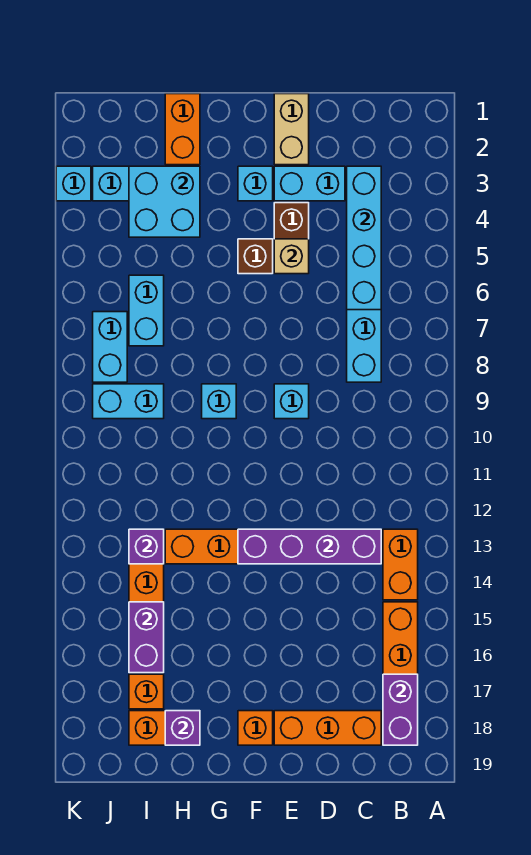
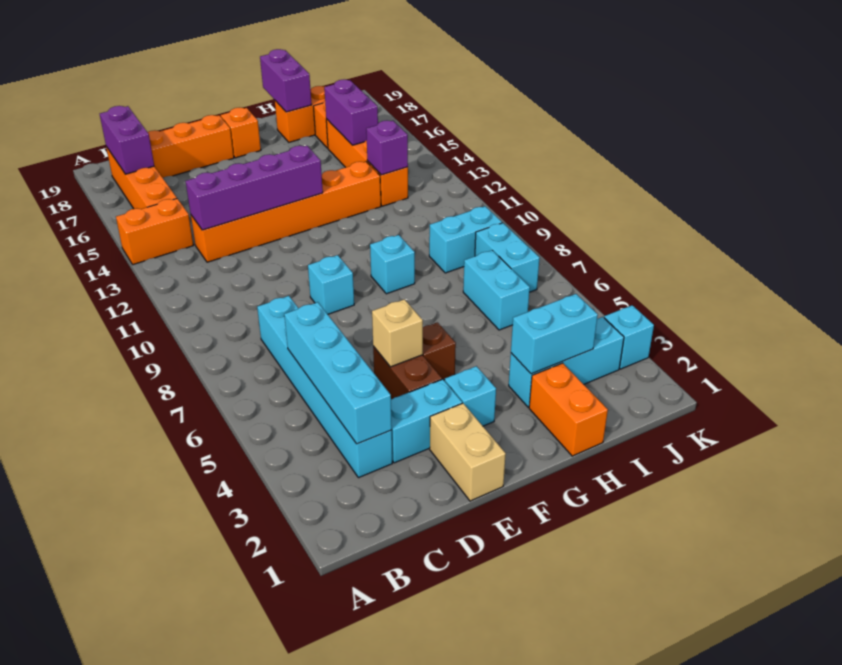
orange 1x2 brick [383,529,418,600] -> orange 1x2 brick turned to [116,199,194,265]
cyan 2x2 brick [129,166,200,237] -> cyan 1x2 brick [511,294,598,374]
purple 1x1 brick [165,711,200,745] -> purple 1x2 brick [260,49,312,112]

